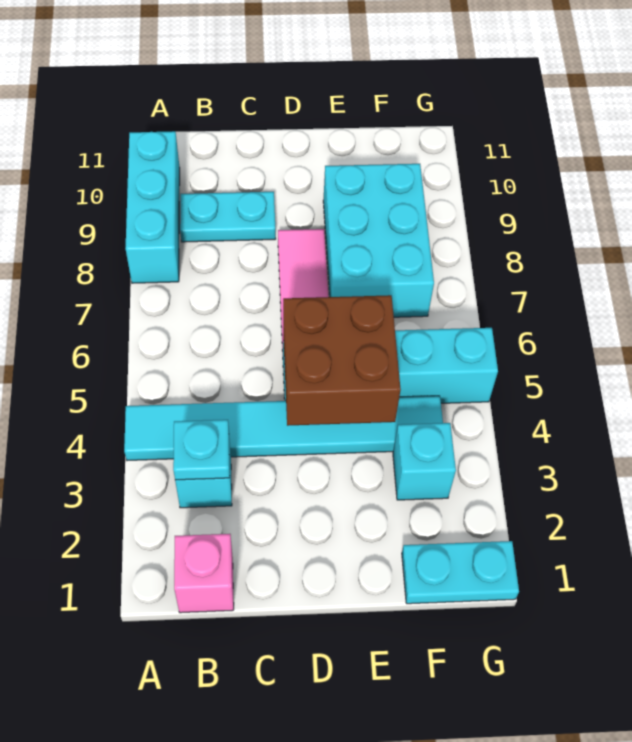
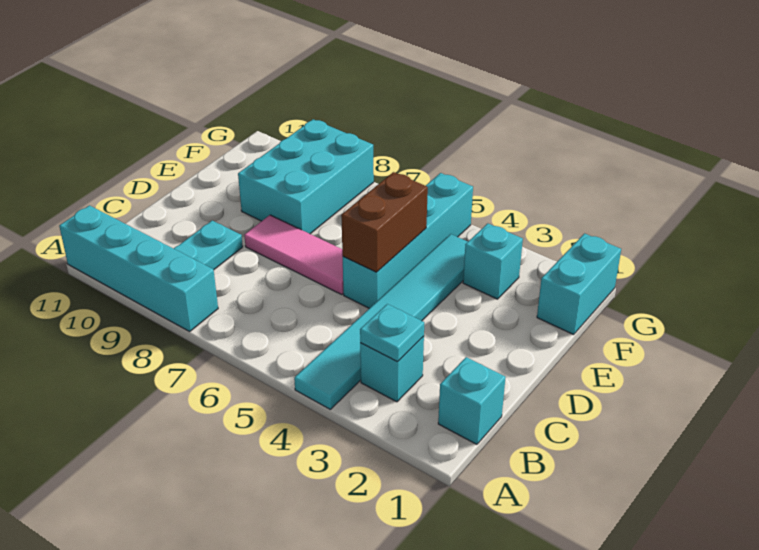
cyan 1x3 brick [125,131,180,283] -> cyan 1x4 brick [59,205,218,332]
pink 1x1 brick [174,534,234,613] -> cyan 1x1 brick [438,357,506,444]
brown 2x2 brick [283,295,401,426] -> brown 1x2 brick [341,172,428,272]
cyan 2x3 brick [323,164,434,317] -> cyan 2x3 brick turned to [238,119,374,234]
cyan 1x2 plate [402,541,519,604] -> cyan 1x2 brick [537,233,621,335]

